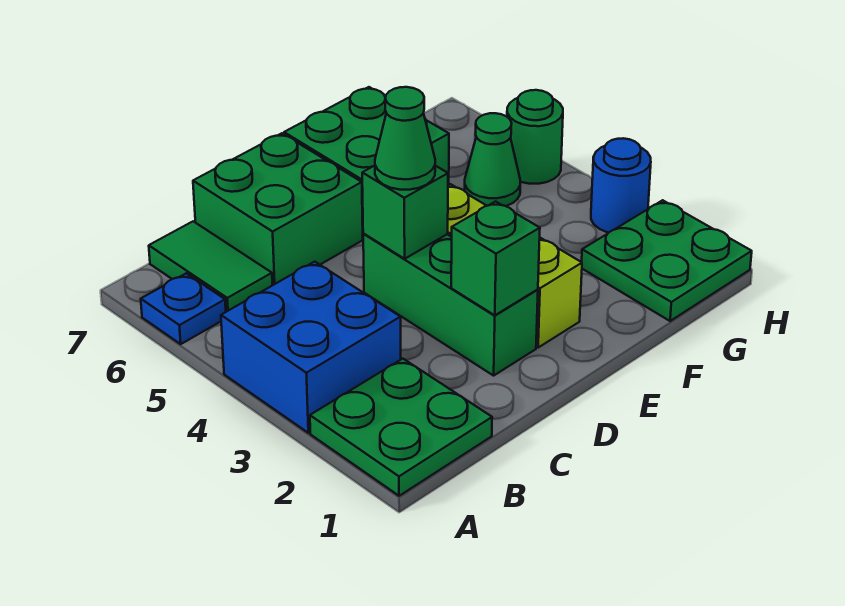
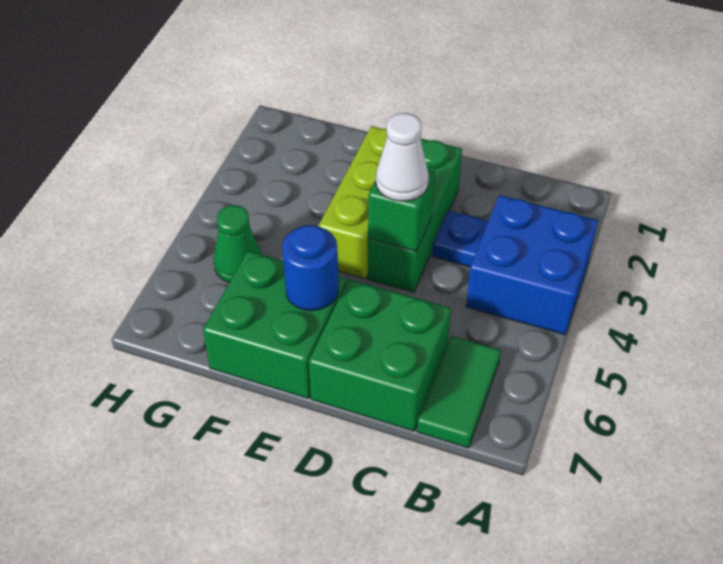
green 2x2 plate [310,359,492,496] -> none
blue 1x1 plate [141,273,226,344] -> blue 1x1 plate moved to [432,211,489,267]
green 1x1 brick [451,201,540,315] -> none
green 1x1 cone [375,87,435,190] -> white 1x1 cone [376,113,429,201]
green 2x2 plate [582,200,752,321] -> none
blue 1x1 round brick [591,138,651,233] -> blue 1x1 round brick moved to [282,225,338,311]
green 1x1 round brick [507,90,563,184] -> none

